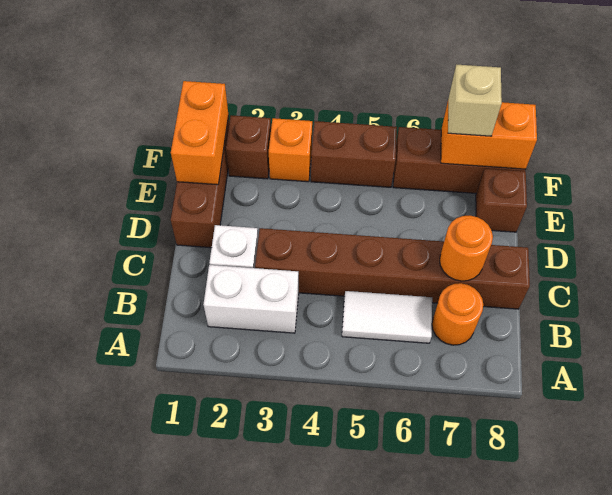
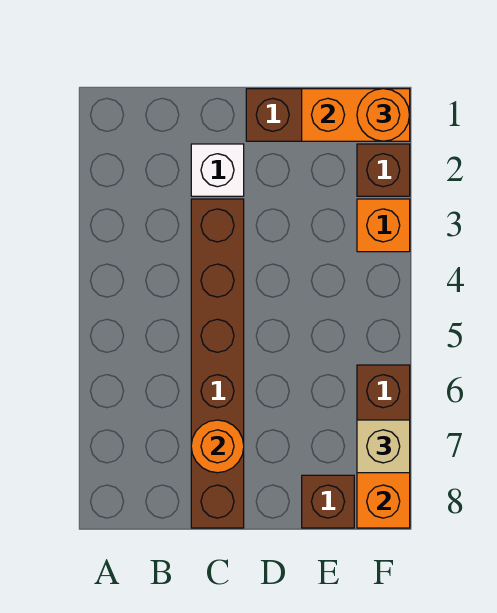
white 1x2 brick [203,265,299,333] -> none
white 1x2 tile [342,291,432,343] -> none
orange 1x1 round brick [432,283,483,345] -> orange 1x1 round brick moved to [357,89,410,141]
brown 1x2 brick [311,121,397,187] -> none

